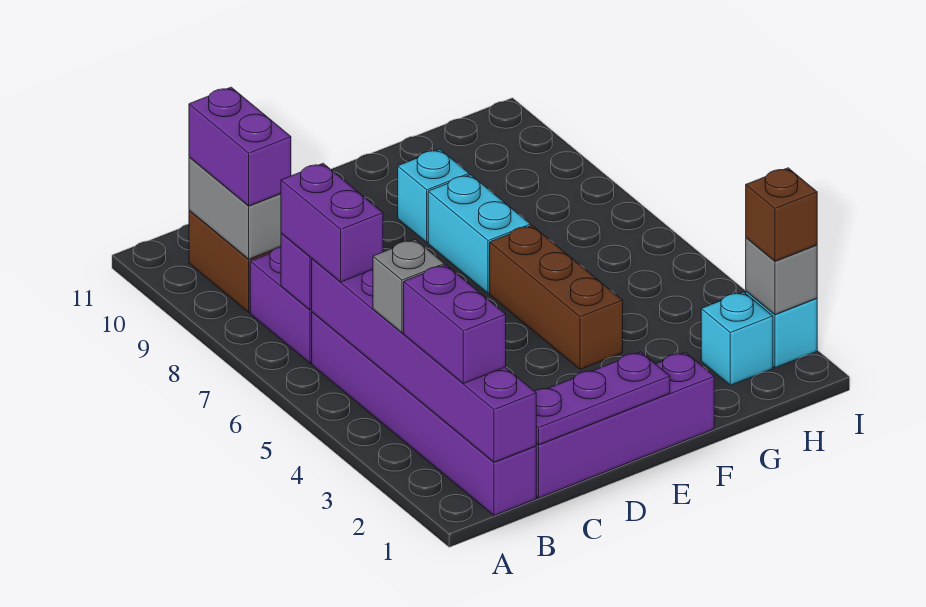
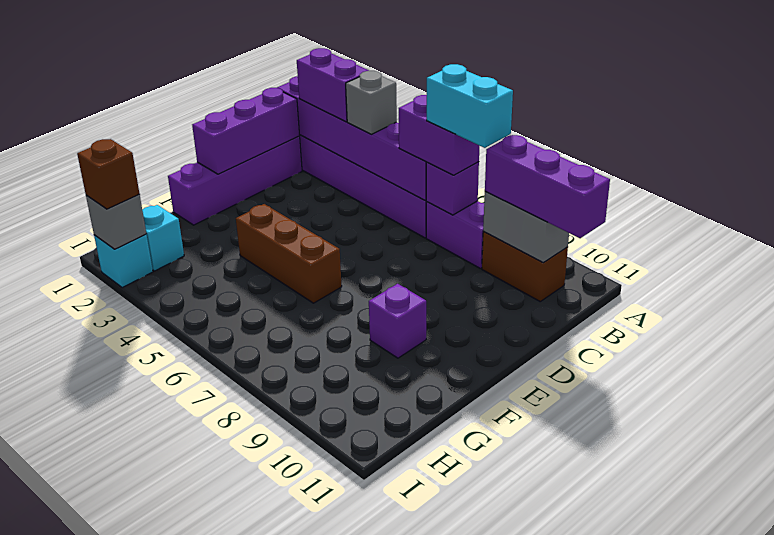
purple 1x2 brick [189,87,291,206] -> purple 1x3 brick [485,135,610,238]
purple 1x3 plate [535,352,670,445] -> purple 1x3 brick [192,88,300,174]
cyan 1x2 brick [428,175,531,293] -> cyan 1x2 brick moved to [427,64,513,148]
cyan 1x1 brick [398,149,469,242] -> purple 1x1 brick [369,284,426,358]

